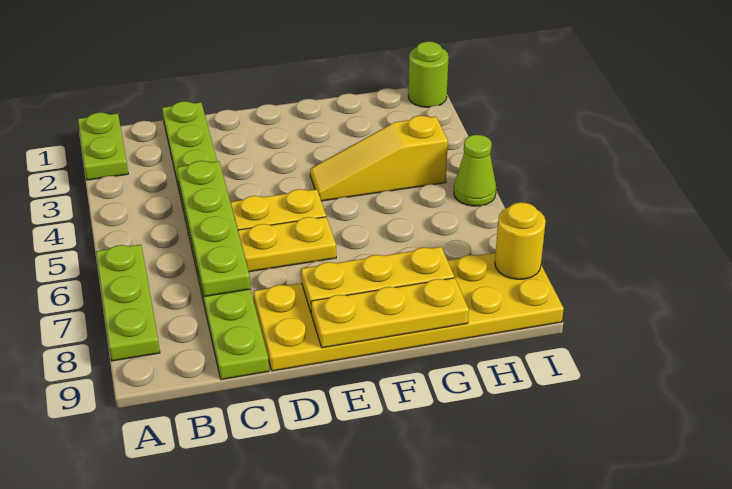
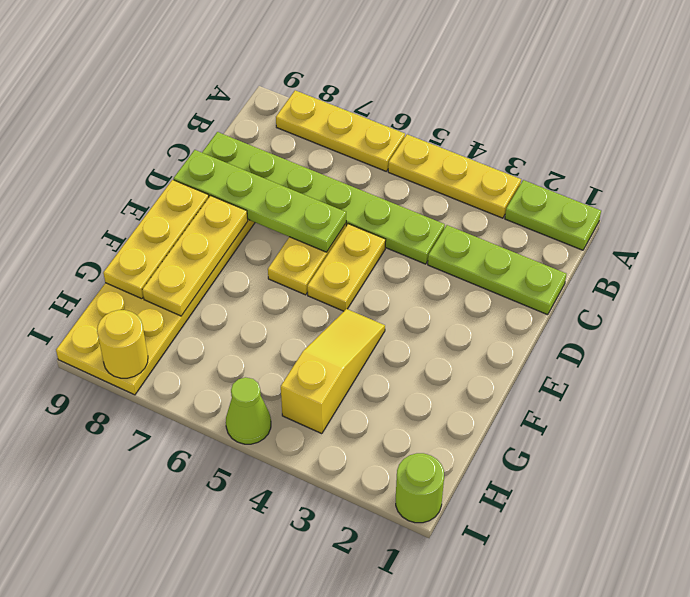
none -> yellow 1x3 plate [388,134,521,218]
lime 1x3 plate [96,245,160,361] -> yellow 1x3 plate [276,90,405,171]
lime 1x4 plate [177,161,250,297] -> lime 1x4 plate moved to [173,150,346,252]

